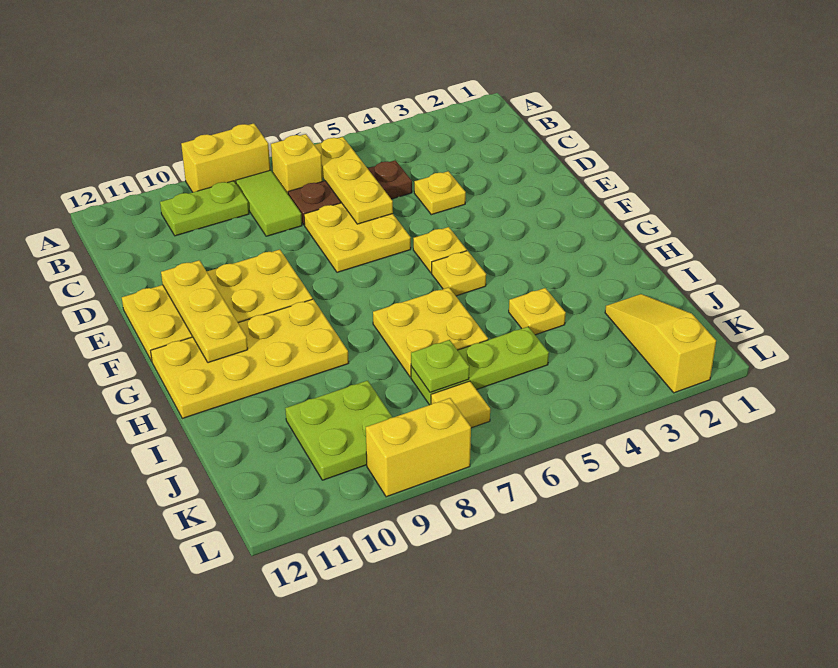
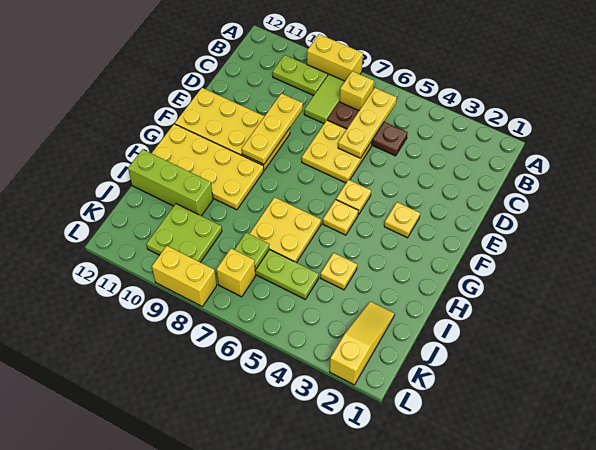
yellow 1x1 plate [414,171,466,215] -> yellow 1x1 plate moved to [384,202,420,238]
yellow 1x3 plate [161,260,248,363] -> yellow 1x3 plate moved to [242,93,303,164]
none -> lime 1x3 brick [128,149,213,216]
yellow 1x1 tile [431,381,490,428] -> yellow 1x1 brick [216,248,256,297]

